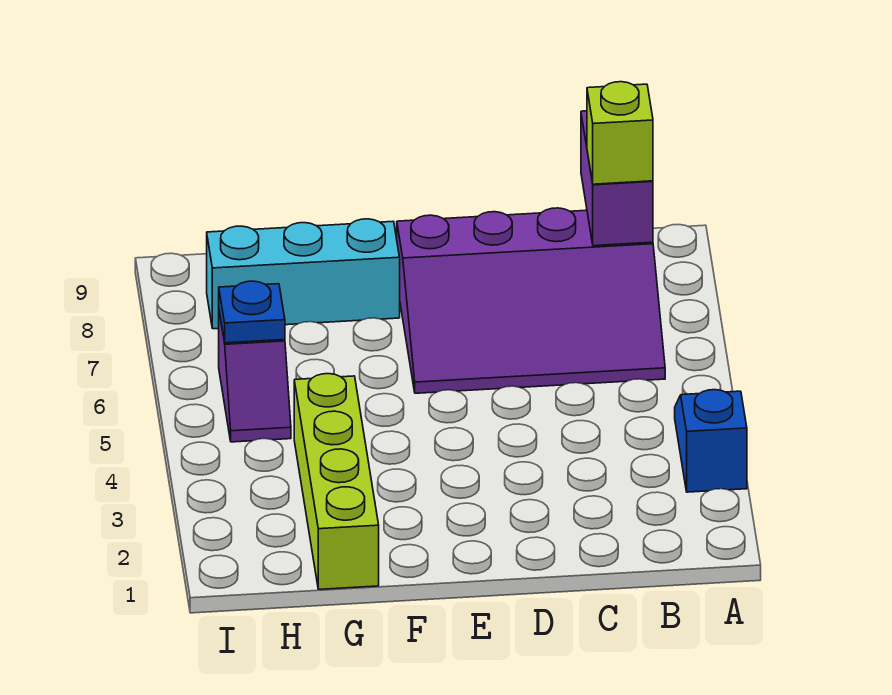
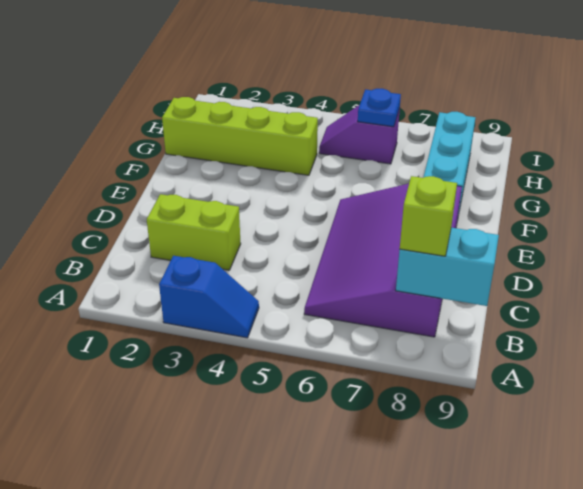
purple 1x2 brick [581,111,653,246] -> cyan 1x2 brick [396,228,499,306]
none -> lime 1x2 brick [147,194,241,270]

